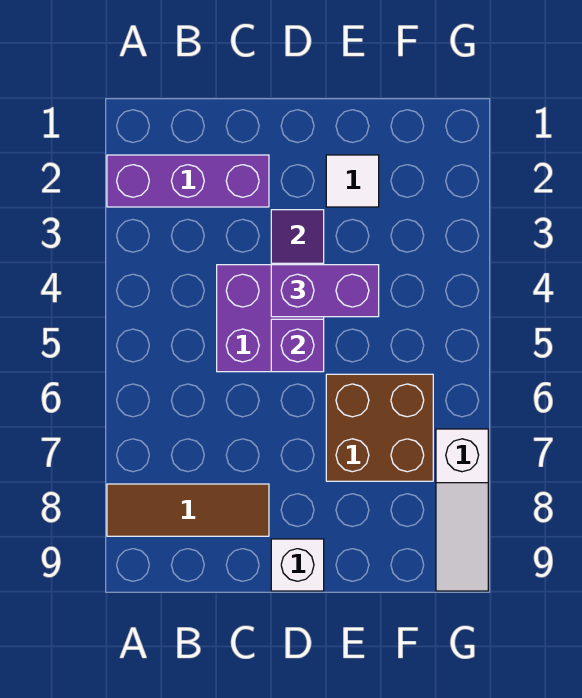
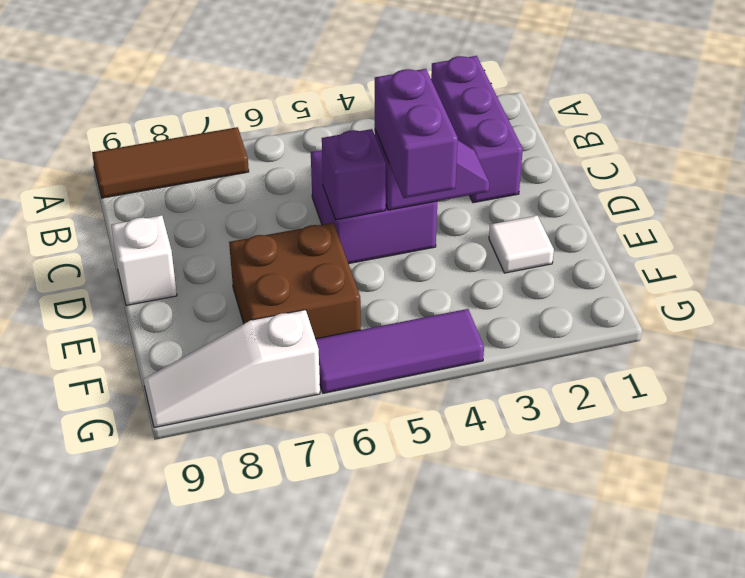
brown 1x3 tile [107,484,269,536] -> brown 1x3 tile turned to [92,127,249,198]
none -> purple 1x3 tile [316,309,484,393]

